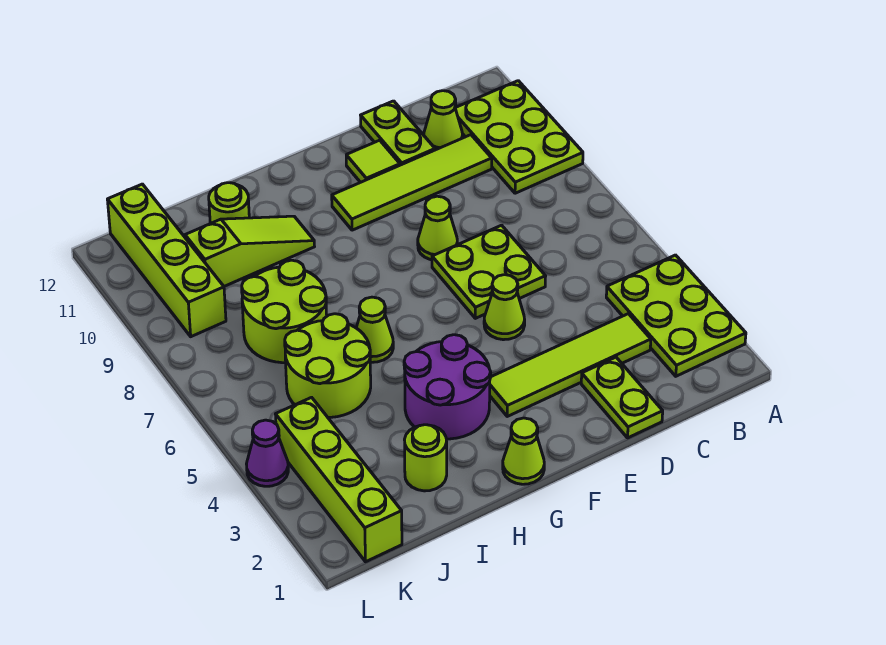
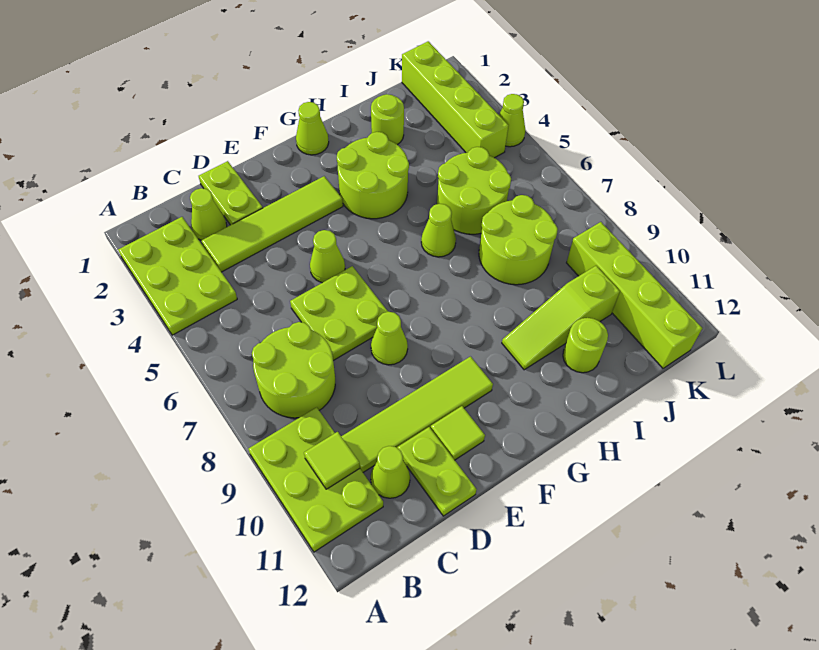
none -> lime 2x2 round brick [252,322,335,418]
none -> lime 1x1 tile [304,432,360,489]
none -> lime 1x1 cone [190,188,227,240]
purple 2x2 round brick [404,335,491,439] -> lime 2x2 round brick [337,132,409,219]
purple 1x1 cone [247,420,288,486] -> lime 1x1 cone [499,94,525,147]

